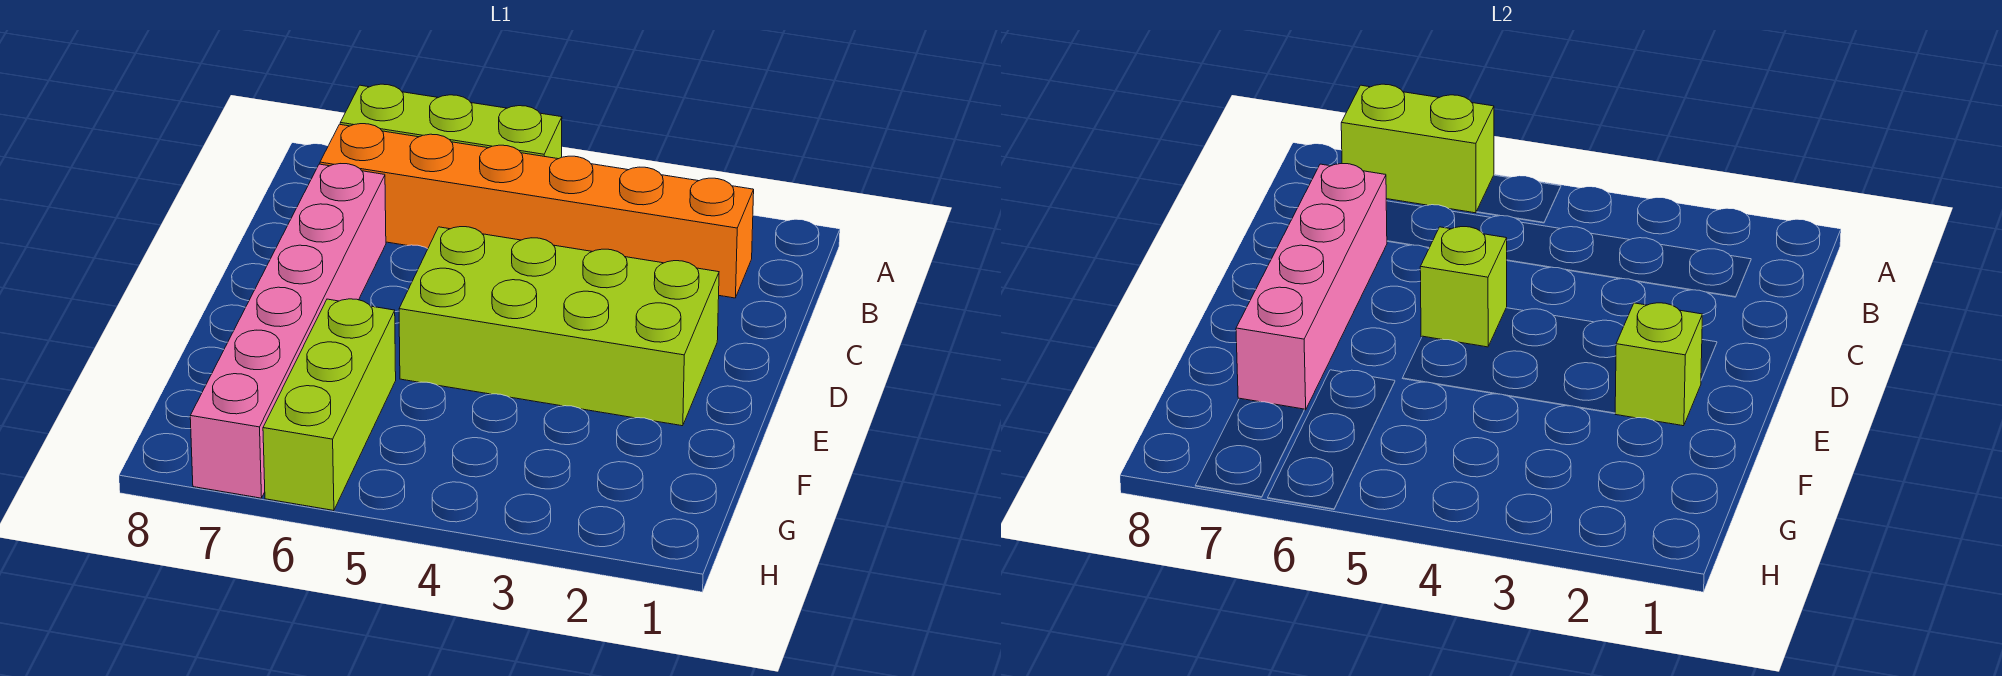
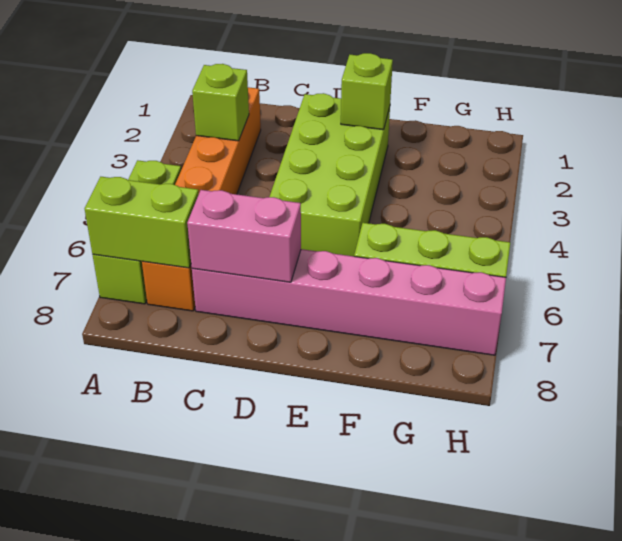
lime 1x2 brick [1341,84,1494,213] -> lime 1x2 brick turned to [85,177,199,268]
pink 1x4 brick [1236,164,1387,410] -> pink 1x2 brick [187,190,301,282]
lime 1x1 brick [1420,227,1507,347] -> lime 1x1 brick moved to [192,64,249,141]

